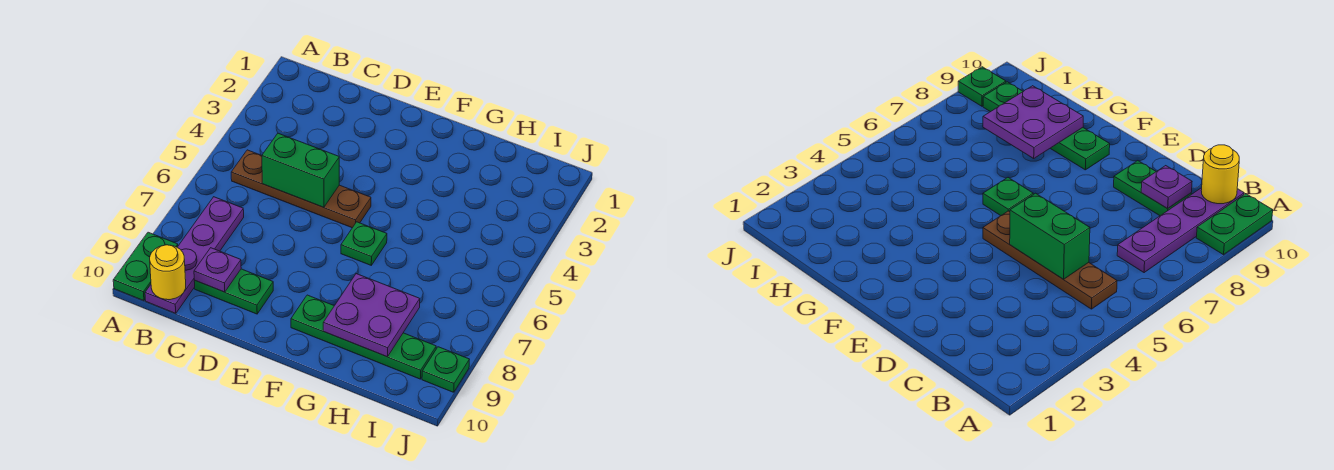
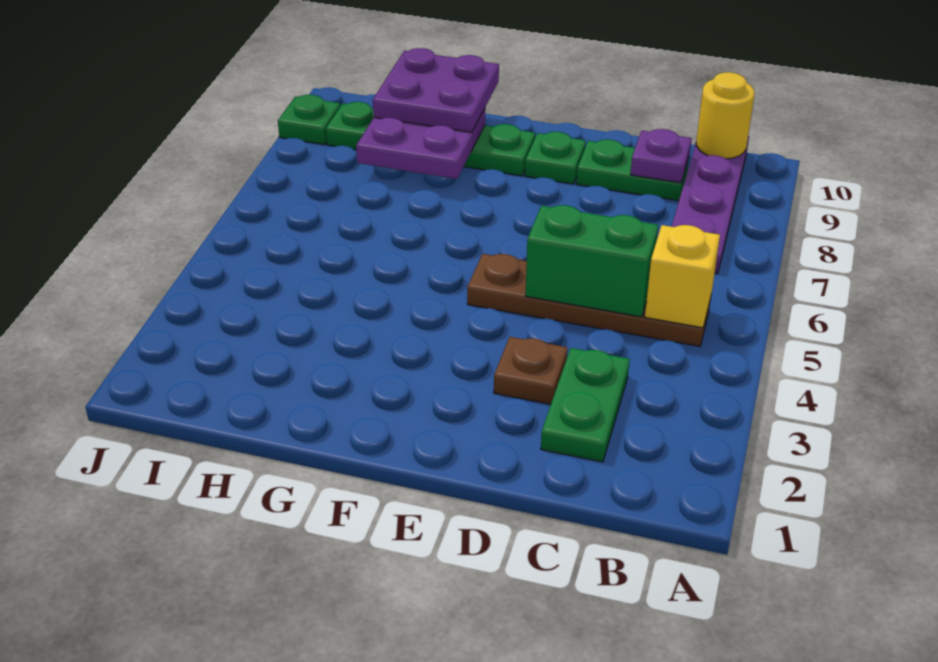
green 1x2 plate [113,232,178,301] -> green 1x2 plate moved to [541,348,630,462]
none -> yellow 1x1 brick [645,225,720,328]
none -> brown 1x1 plate [494,337,567,404]
green 1x1 plate [341,222,387,265] -> green 1x1 plate moved to [525,132,586,184]
none -> purple 2x2 plate [373,48,499,132]

